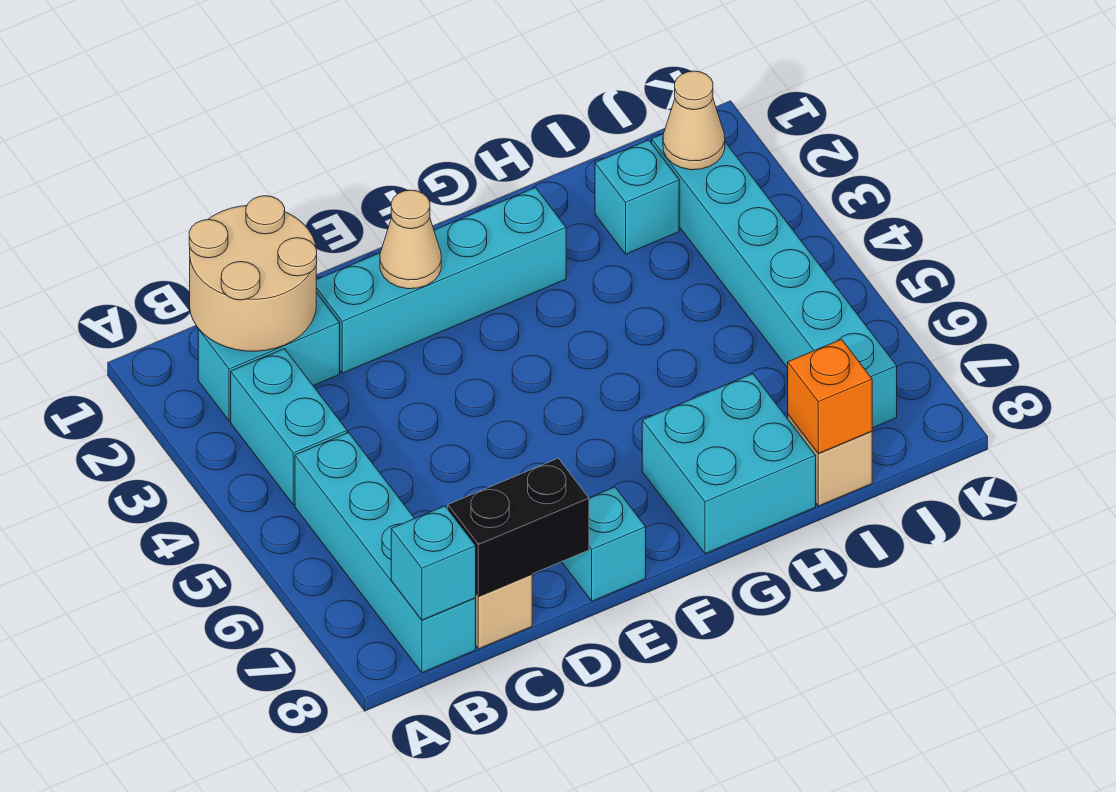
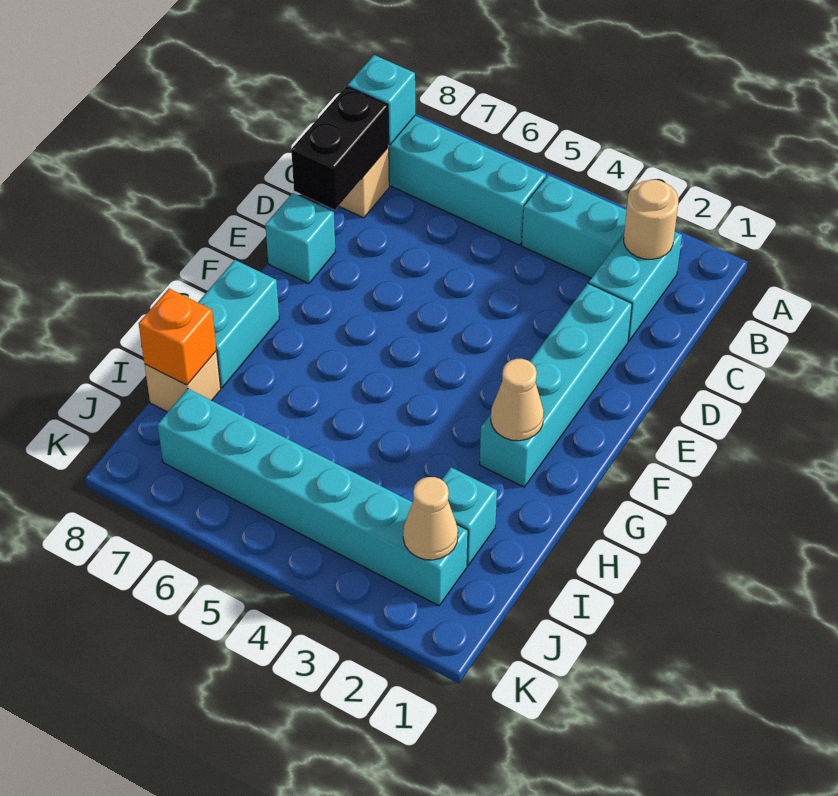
tan 2x2 round brick [189,196,317,351] -> tan 1x1 round brick [624,180,678,259]
tan 1x1 cone [380,190,441,289] -> tan 1x1 cone moved to [491,359,544,441]
cyan 2x2 brick [642,374,816,554] -> cyan 1x2 brick [198,260,279,388]

